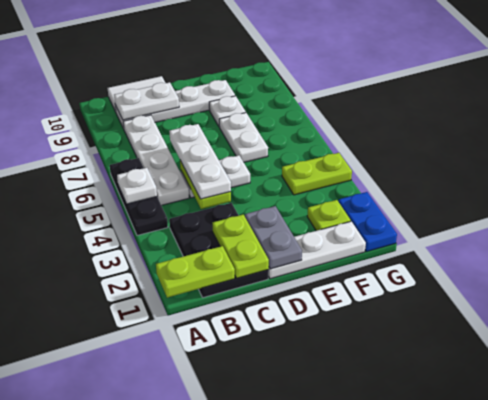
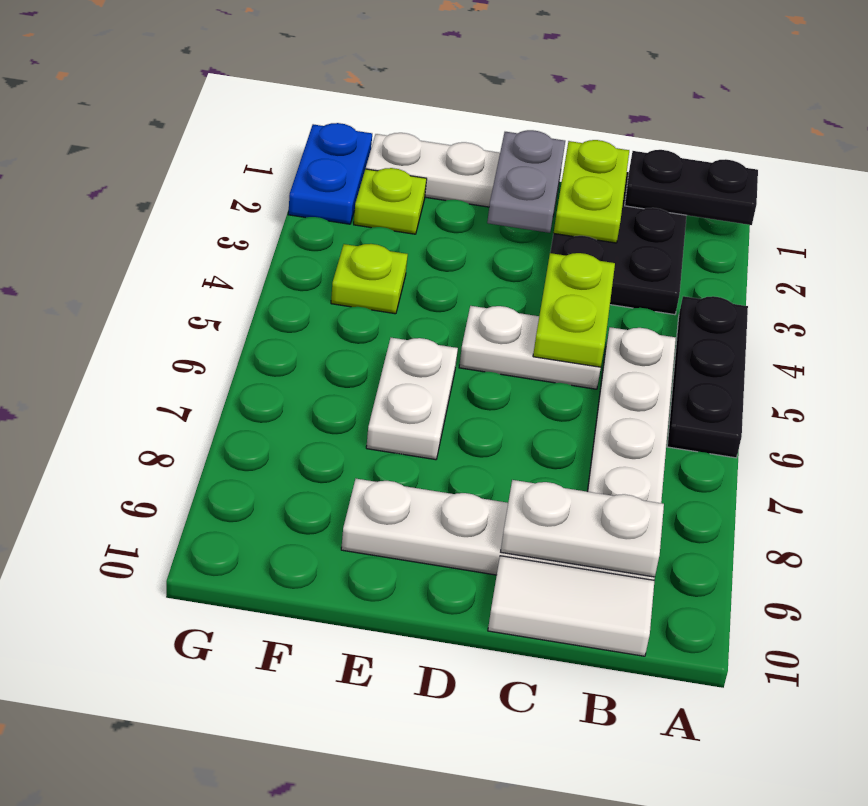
lime 1x2 plate [156,246,235,298] -> black 1x2 plate [625,150,758,225]
white 1x1 plate [117,168,157,204] -> none
white 1x3 plate [169,124,231,199] -> none
white 1x1 plate [209,96,246,126] -> none
lime 1x2 plate [282,153,352,195] -> lime 1x1 plate [331,244,408,314]

